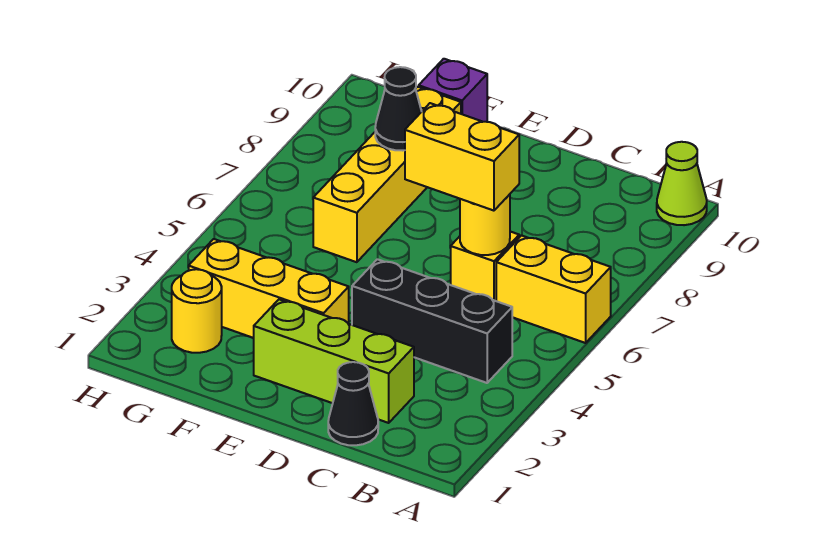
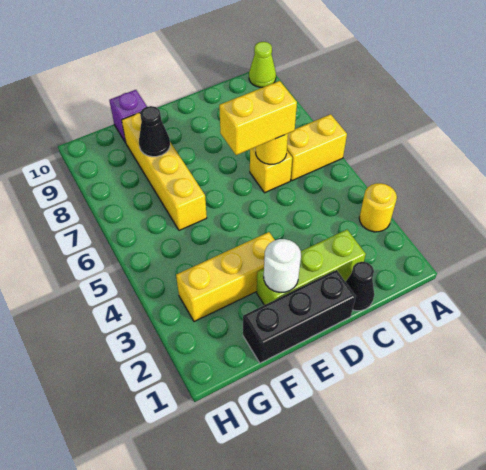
black 1x3 brick [352,259,513,383] -> black 1x3 brick moved to [243,270,356,363]
none -> white 1x1 round brick [264,239,301,292]
yellow 1x1 round brick [172,269,222,353] -> yellow 1x1 round brick moved to [359,183,397,232]

